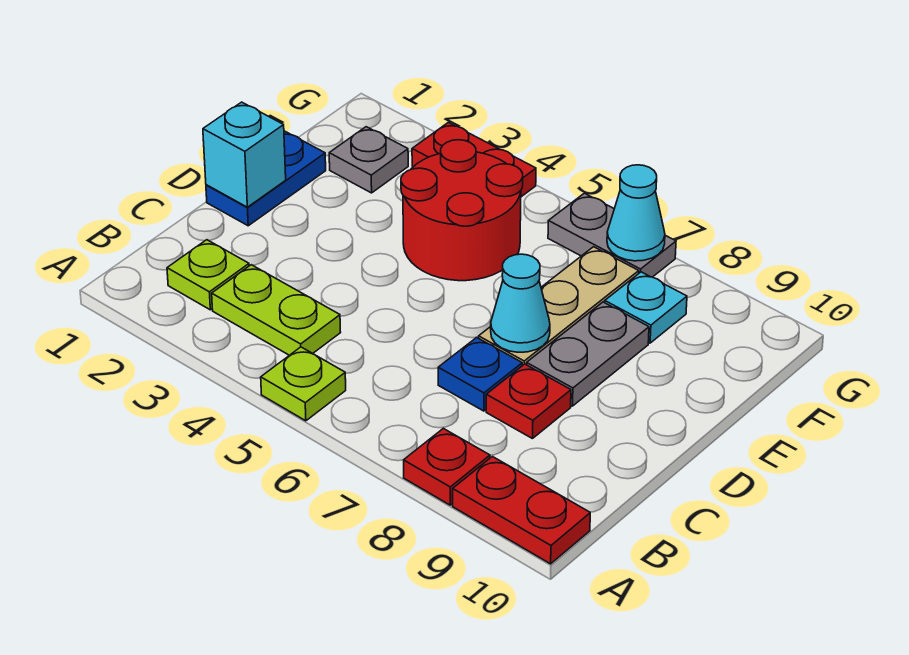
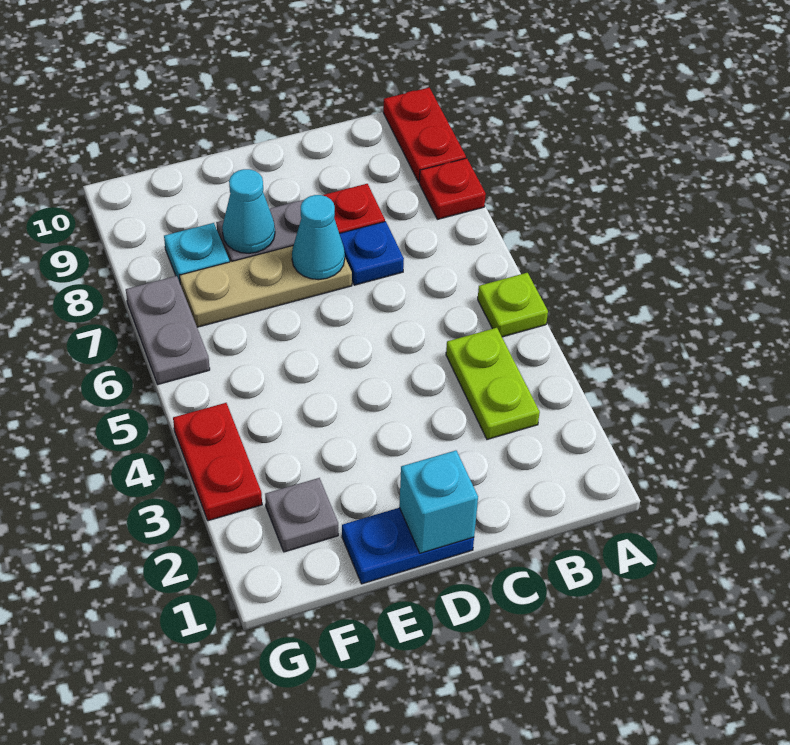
lime 1x1 plate [167,240,249,310] -> none
red 2x2 round brick [401,140,523,281] -> none
cyan 1x1 cone [607,165,665,261] -> cyan 1x1 cone moved to [222,169,275,253]

